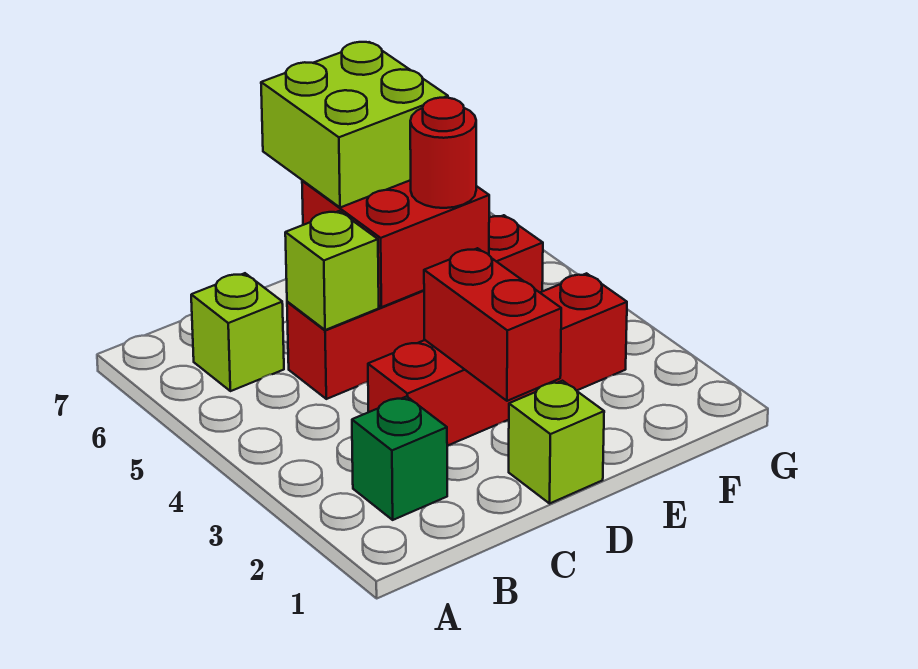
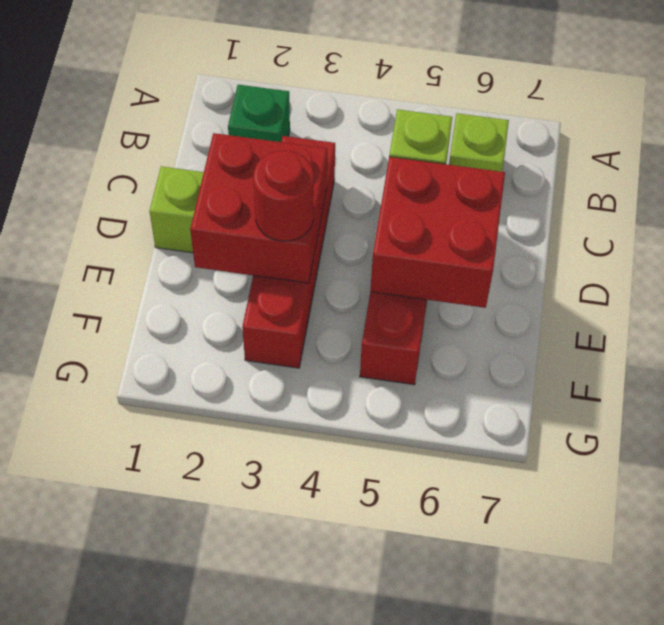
red 1x2 brick [424,248,561,401] -> red 2x2 brick [190,133,327,283]
lime 2x2 brick [261,42,448,208] -> none
red 1x1 round brick [410,98,476,208] -> red 1x1 round brick moved to [254,151,314,241]

